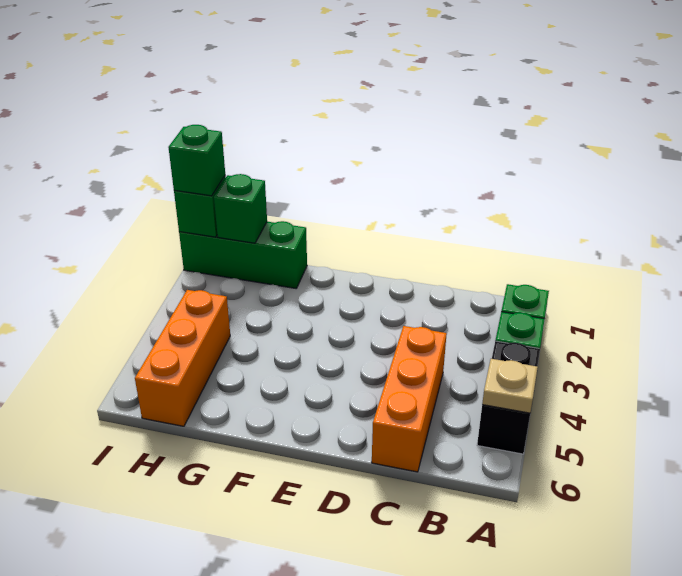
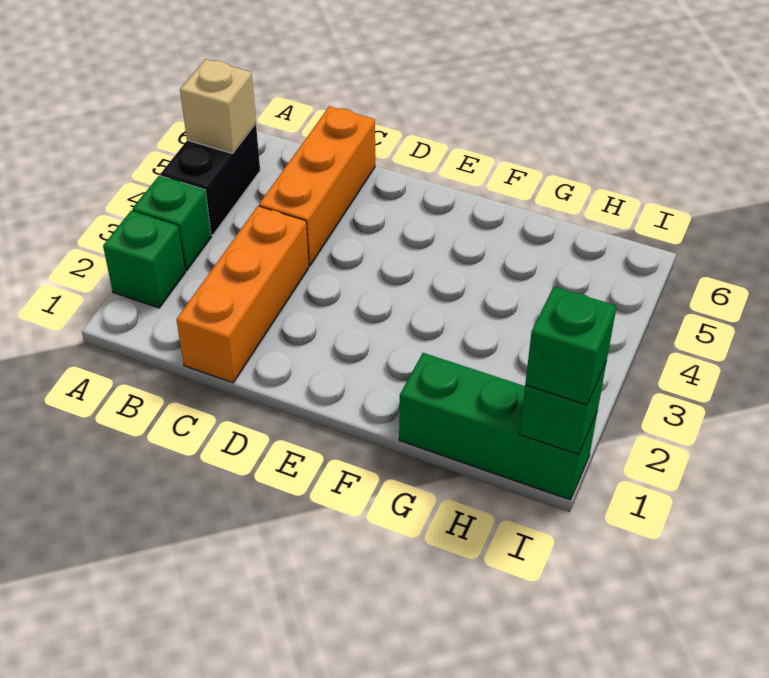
tan 1x1 plate [482,359,538,413] -> tan 1x1 brick [180,59,256,154]
green 1x1 brick [214,174,267,243] -> none
orange 1x3 brick [135,290,230,426] -> orange 1x3 brick moved to [176,206,309,383]

